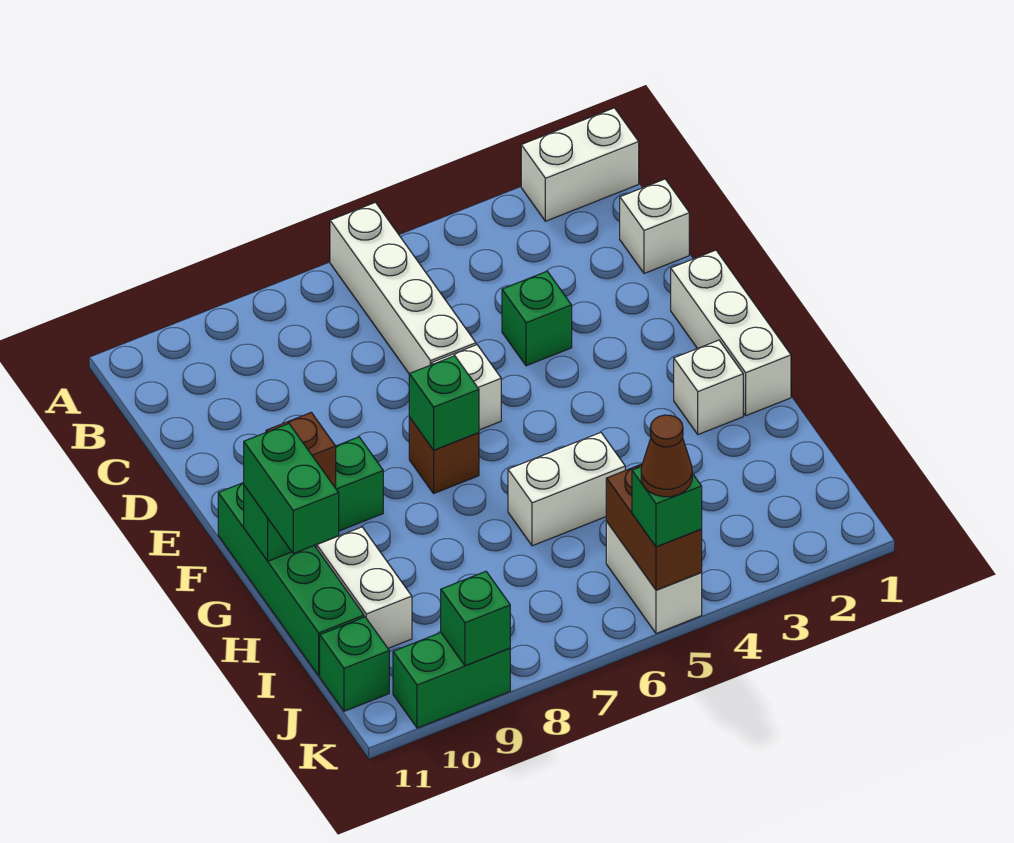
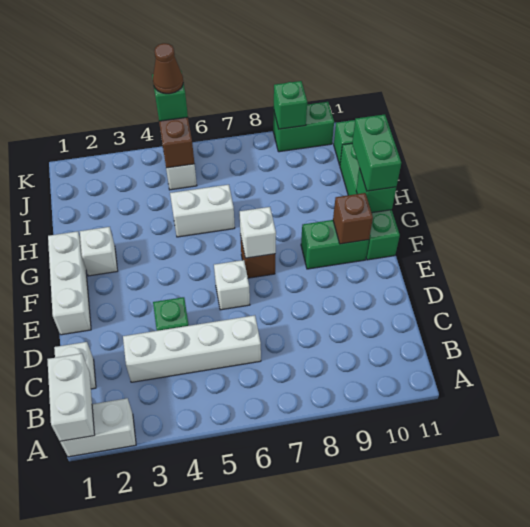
white 1x4 brick [330,202,476,374] -> white 1x4 brick turned to [123,315,261,382]
green 1x1 brick [409,356,479,450] -> white 1x1 brick [240,207,276,258]
white 1x2 brick [317,527,412,648] -> white 1x2 brick moved to [47,353,95,441]

